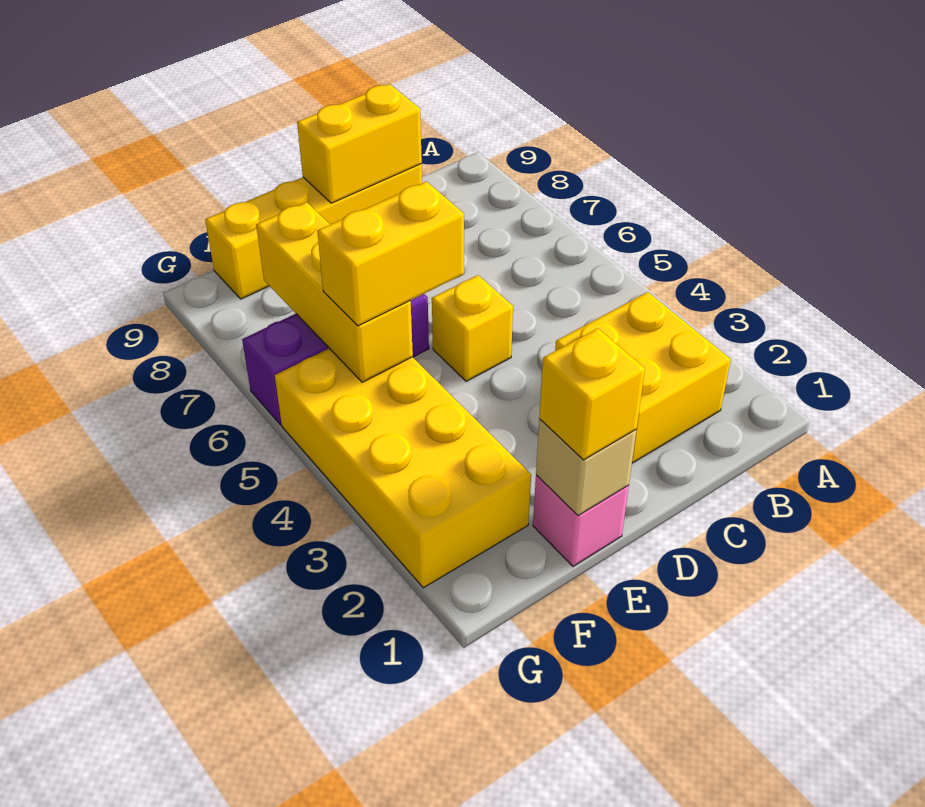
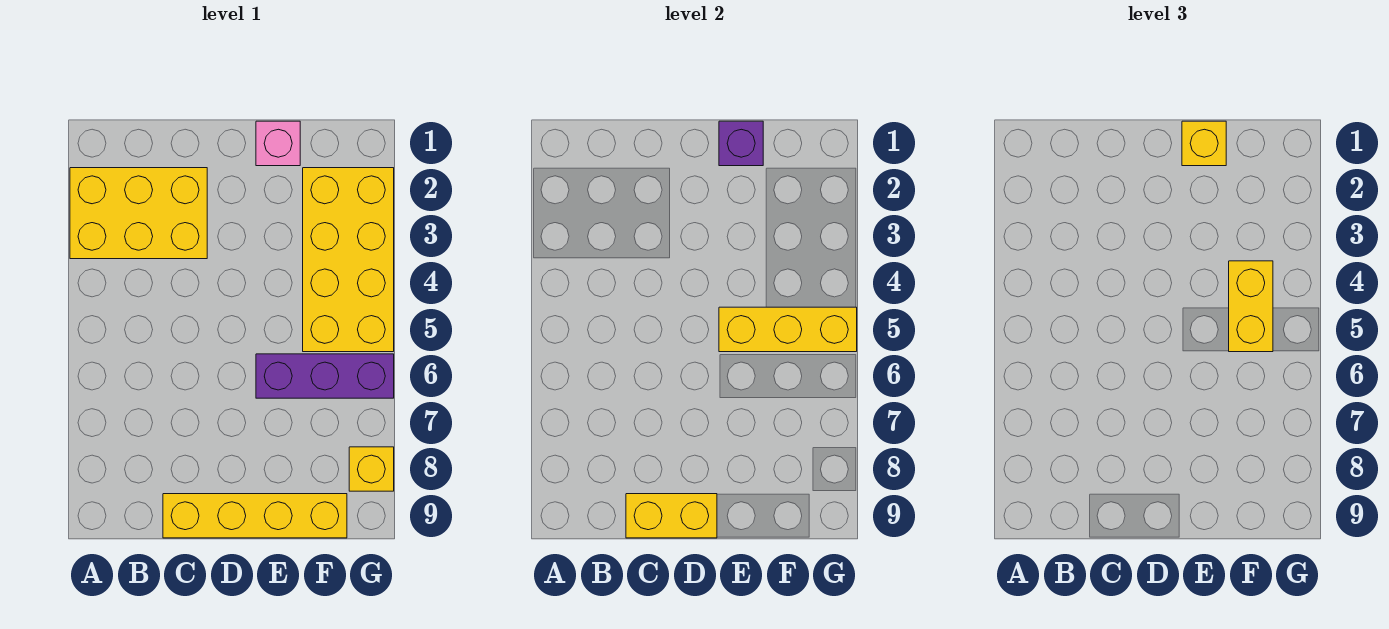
yellow 2x2 brick [555,292,731,463] -> yellow 2x3 brick [70,168,207,259]
yellow 1x1 brick [432,275,513,381] -> yellow 1x1 brick moved to [349,447,394,491]
tan 1x1 brick [536,419,636,516] -> purple 1x1 brick [719,121,763,166]
yellow 1x2 brick [317,182,464,326] -> yellow 1x2 brick turned to [1229,261,1273,352]
yellow 1x3 brick [256,202,413,382] -> yellow 1x3 brick turned to [719,307,857,352]

